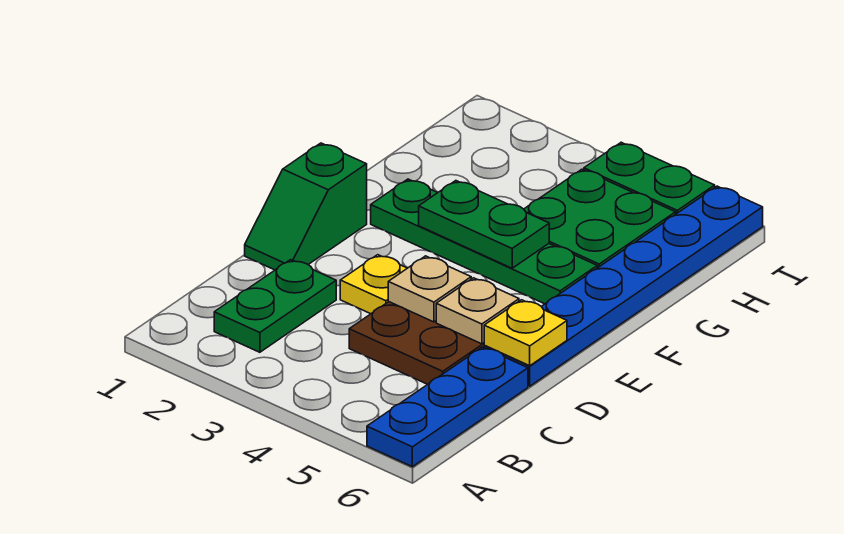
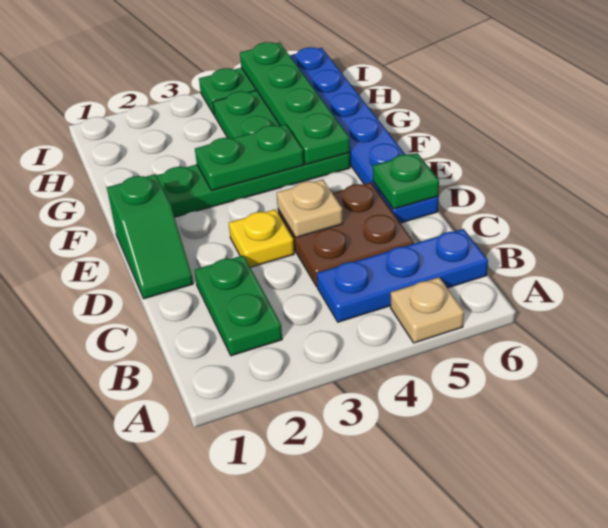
blue 1x3 plate [367,347,528,467] -> blue 1x3 plate turned to [317,229,488,322]
tan 1x1 plate [436,278,519,344] -> tan 1x1 plate moved to [391,277,464,343]
yellow 1x1 plate [484,300,567,366] -> green 1x1 plate [373,153,439,209]
none -> green 1x4 plate [240,42,350,165]

